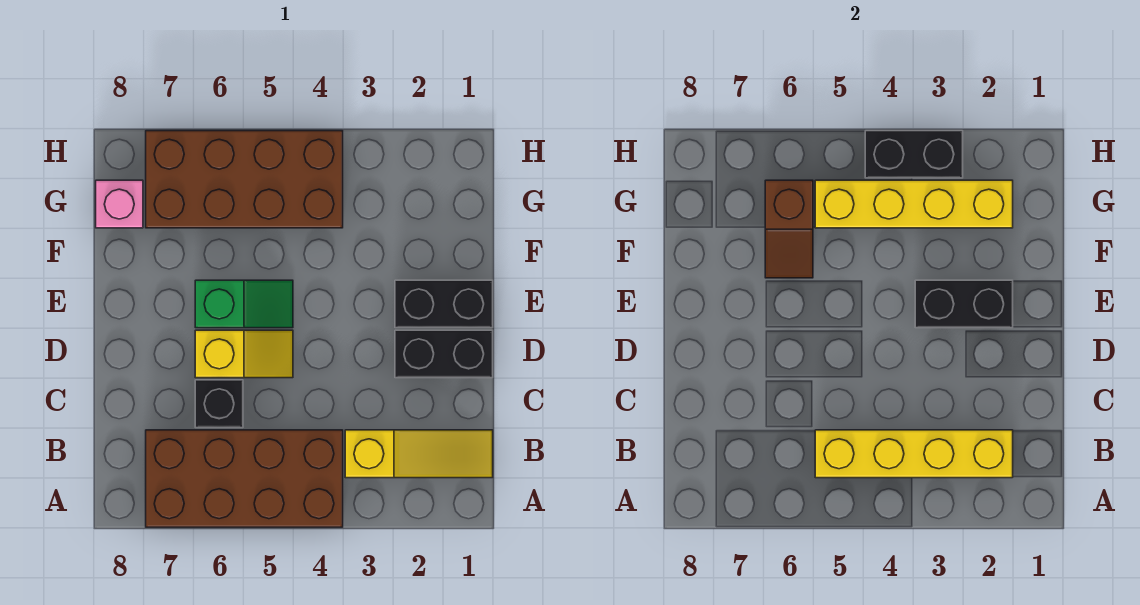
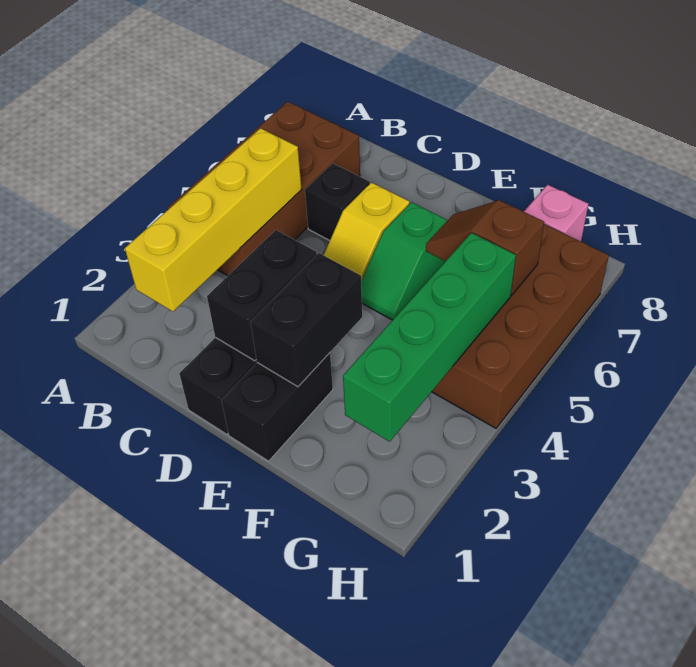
yellow 1x3 slope [345,430,493,478] -> none
yellow 1x4 brick [815,180,1013,228] -> green 1x4 brick [343,233,516,442]
black 1x2 brick [865,131,963,178] -> black 1x2 brick moved to [207,230,317,361]

